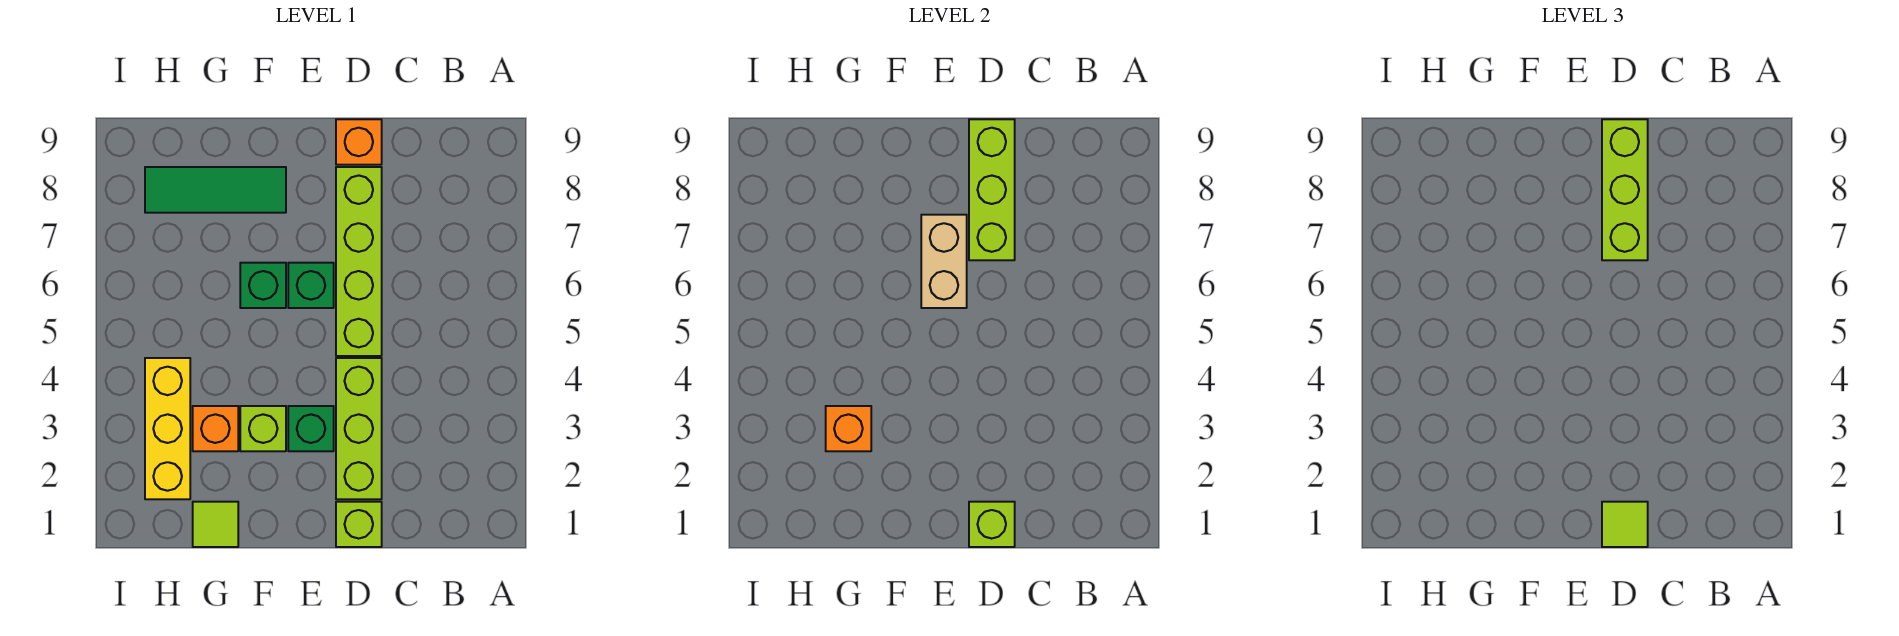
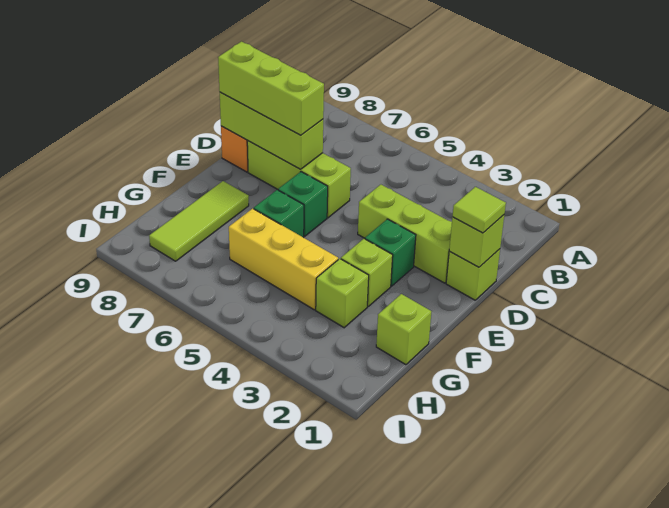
lime 1x4 brick [336,167,382,356] -> lime 1x3 brick [247,141,351,218]
tan 1x2 brick [921,215,967,308] -> none
green 1x3 tile [145,167,286,213] -> lime 1x3 tile [149,181,249,261]
lime 1x1 tile [193,502,238,547] -> lime 1x1 brick [376,294,431,365]
orange 1x1 brick [193,406,238,451] -> lime 1x1 brick [316,259,369,328]
orange 1x1 brick [826,406,871,451] -> none
yellow 1x3 brick [145,358,190,499] -> yellow 1x3 brick moved to [229,209,338,310]

